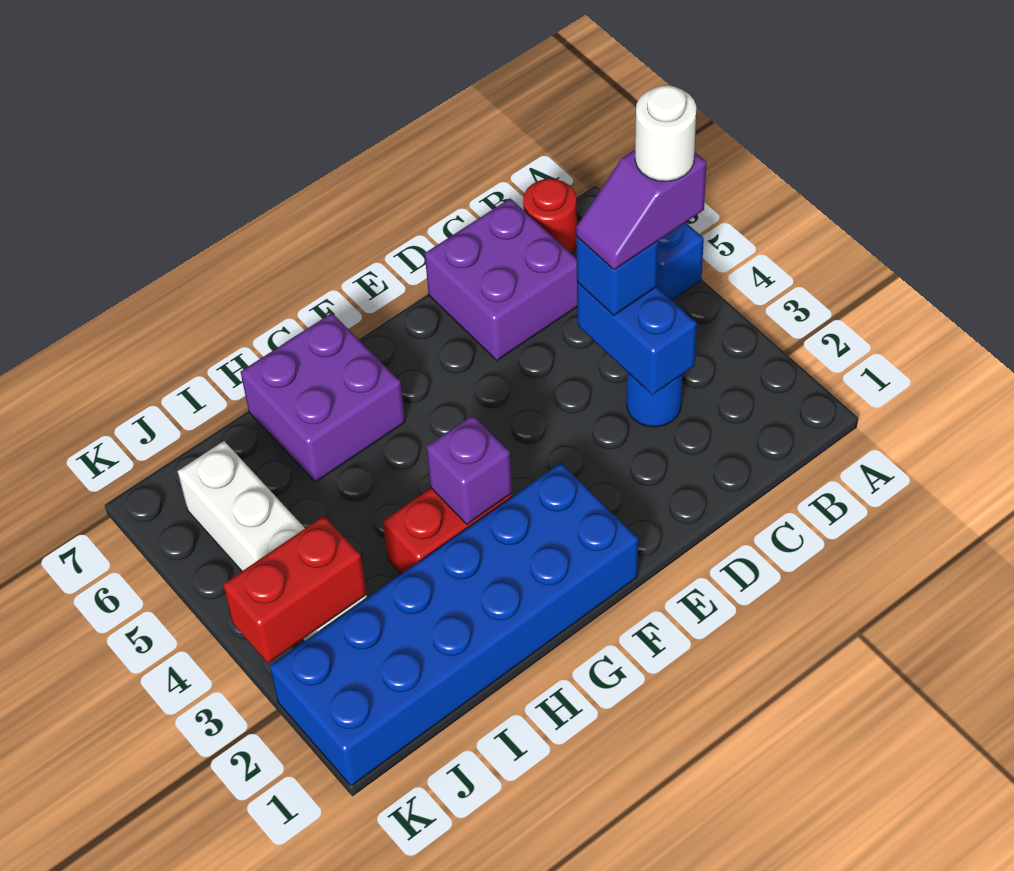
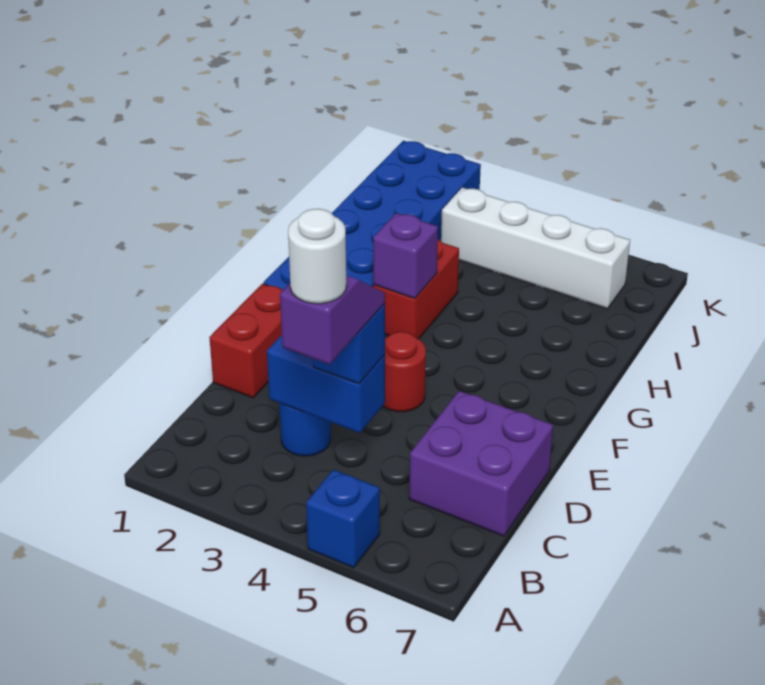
red 1x1 round brick [523,179,577,253] -> red 1x1 round brick moved to [383,332,426,412]
purple 2x2 brick [241,313,405,482] -> none
red 1x2 brick [223,516,367,663] -> red 1x2 brick moved to [209,284,283,398]

